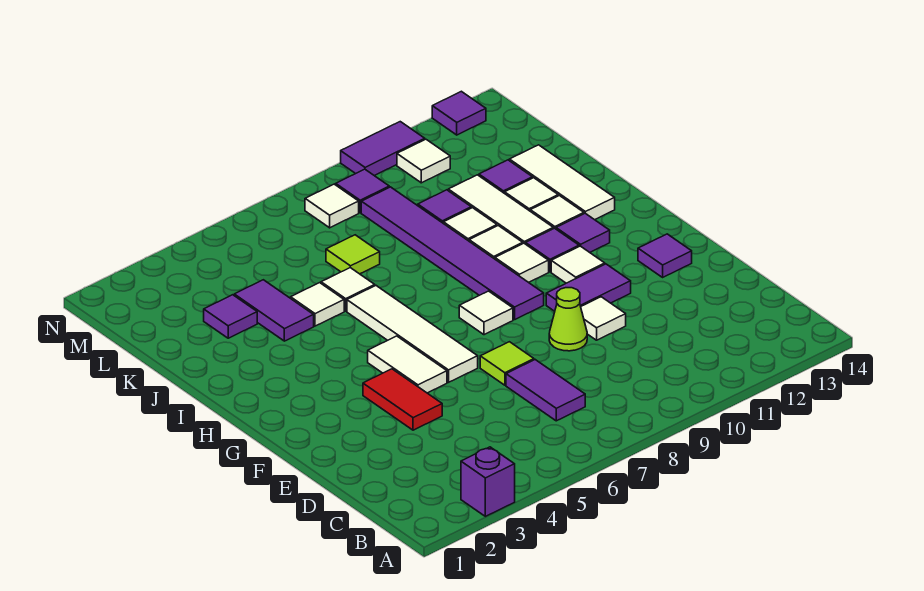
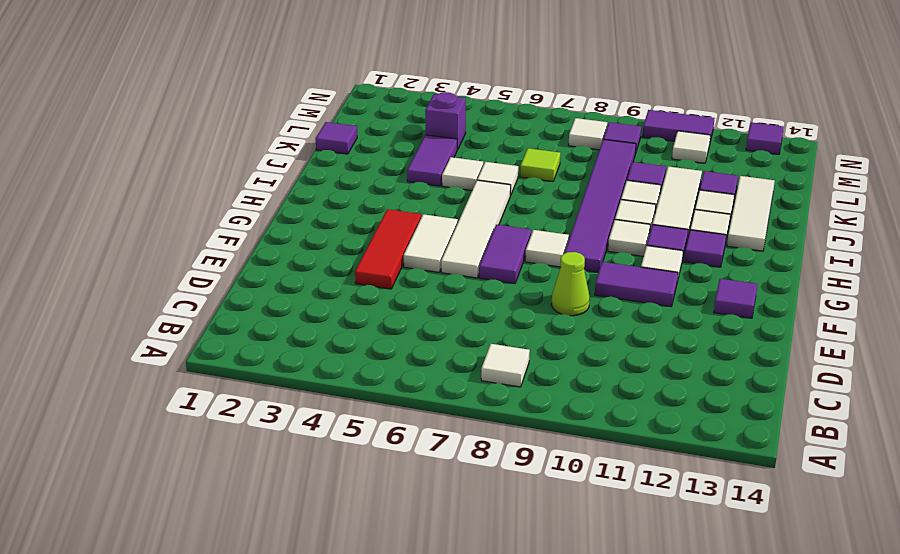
purple 1x1 brick [461,447,515,516] -> purple 1x1 brick moved to [425,92,466,149]
purple 1x2 tile [506,360,585,421] -> purple 1x2 tile moved to [479,225,531,284]
red 1x2 tile [363,369,442,430] -> red 1x3 tile [355,209,421,289]
lime 1x1 tile [480,342,534,385] -> none
white 1x1 tile [581,297,626,340] -> white 1x1 tile moved to [481,344,530,387]
purple 1x1 tile [204,295,257,338] -> purple 1x1 tile moved to [316,122,357,154]

